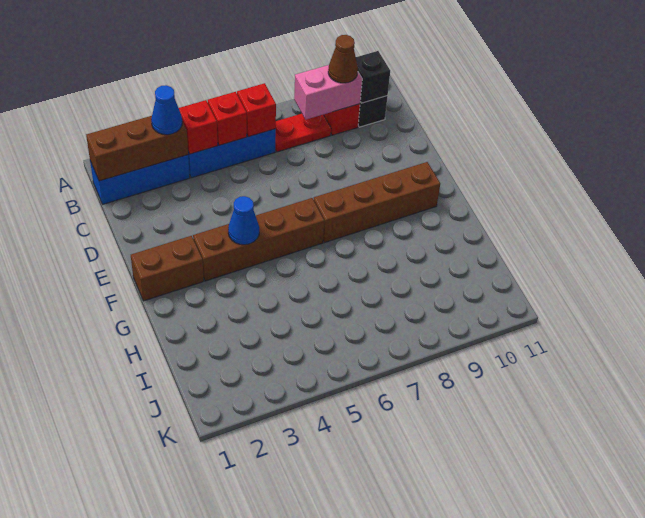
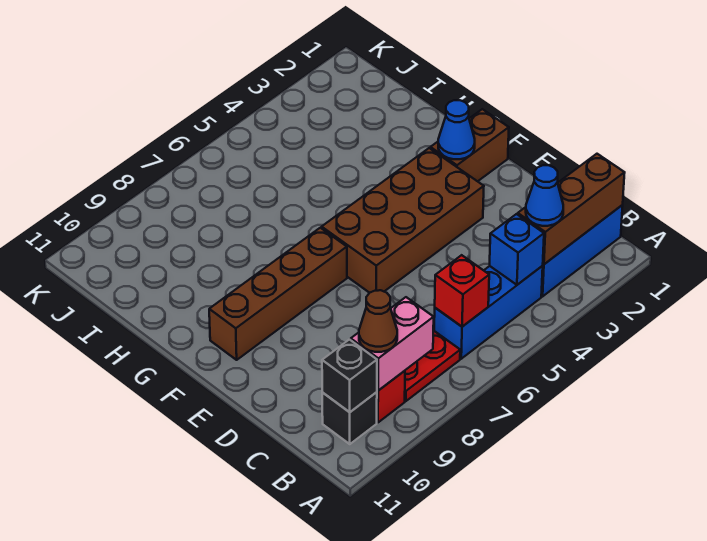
red 1x1 brick [179,100,218,154] -> blue 1x1 brick [490,214,544,285]
red 1x1 brick [208,92,247,145] -> none
brown 1x4 brick [193,198,324,281] -> brown 2x4 brick [322,148,484,293]
blue 1x1 cone [228,196,259,245] -> blue 1x1 cone moved to [438,100,475,159]

